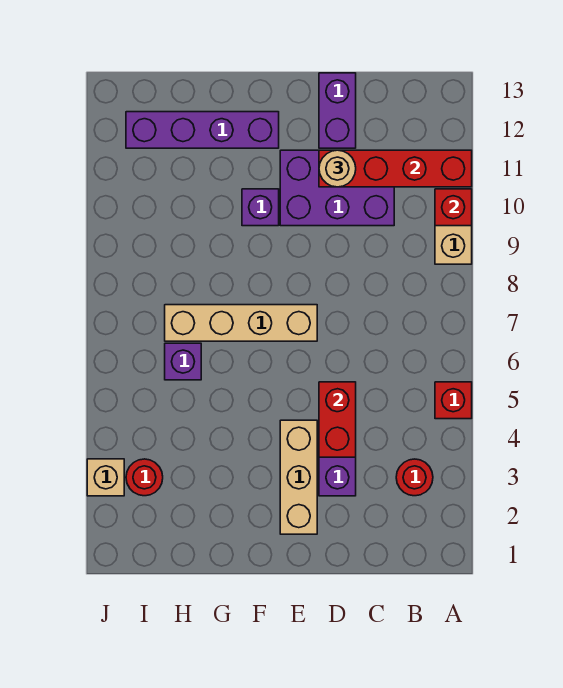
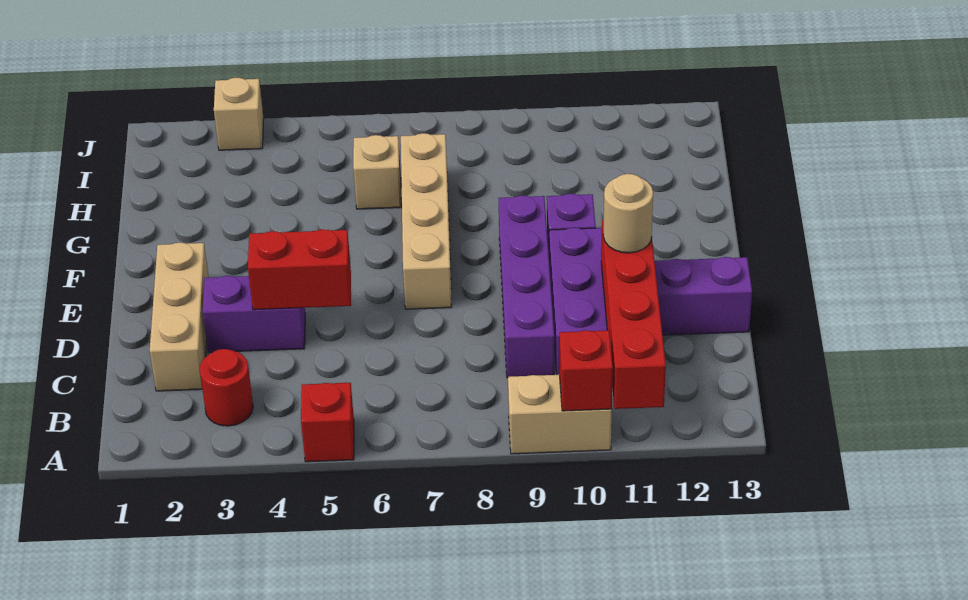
tan 1x3 brick [280,420,317,534] -> tan 1x3 brick turned to [150,242,209,391]
purple 1x4 brick [126,112,279,148] -> purple 1x4 brick moved to [499,195,554,378]
purple 1x1 brick [165,343,201,380] -> tan 1x1 brick [353,135,401,209]
red 1x1 round brick [126,459,163,496] -> none

